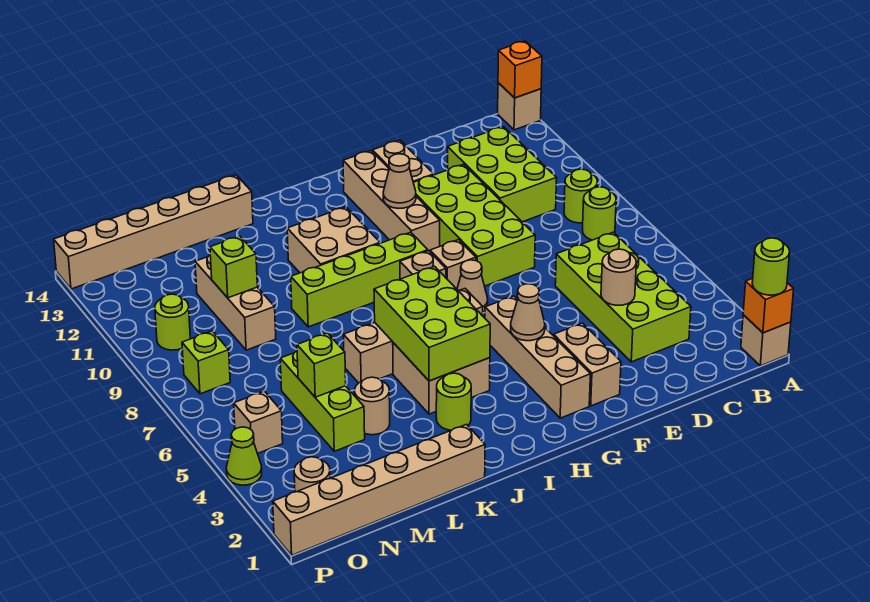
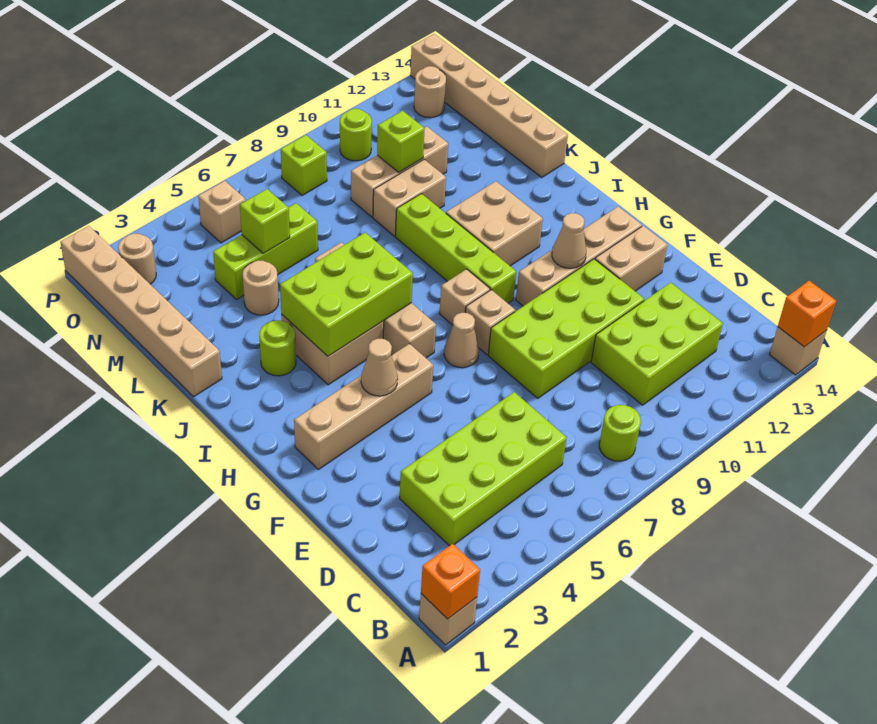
lime 1x1 round brick [752,238,790,295] -> none
lime 1x1 round brick [564,169,597,223] -> none
tan 1x1 round brick [601,249,636,305] -> tan 1x1 round brick moved to [414,66,446,118]
tan 1x2 brick [554,323,621,406] -> tan 1x2 brick moved to [373,159,446,236]
lime 1x1 cone [226,427,262,485] -> none

